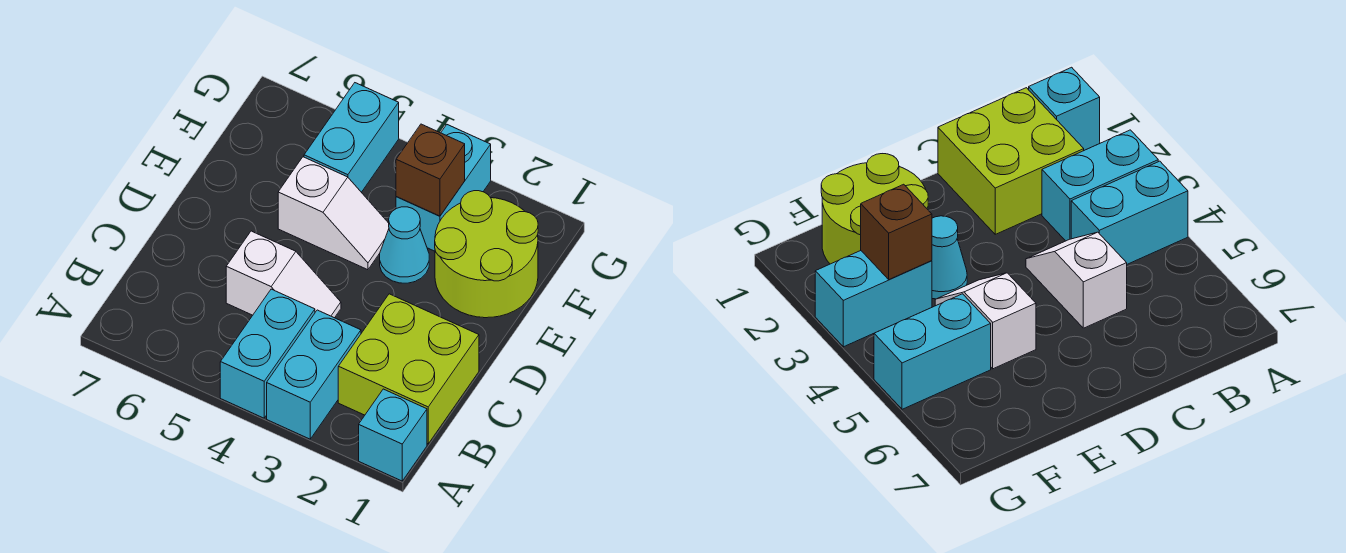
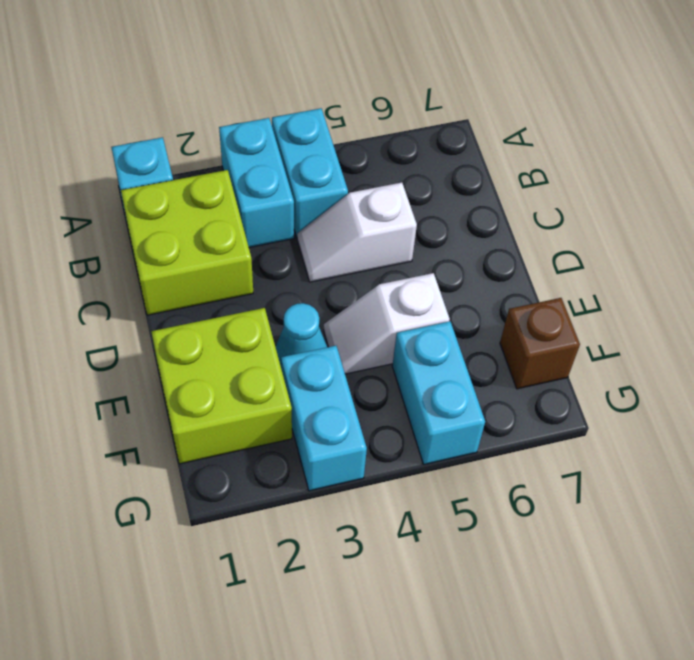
lime 2x2 round brick [435,191,538,318] -> lime 2x2 brick [151,308,292,464]
brown 1x1 brick [396,124,465,216] -> brown 1x1 brick moved to [500,298,580,389]

